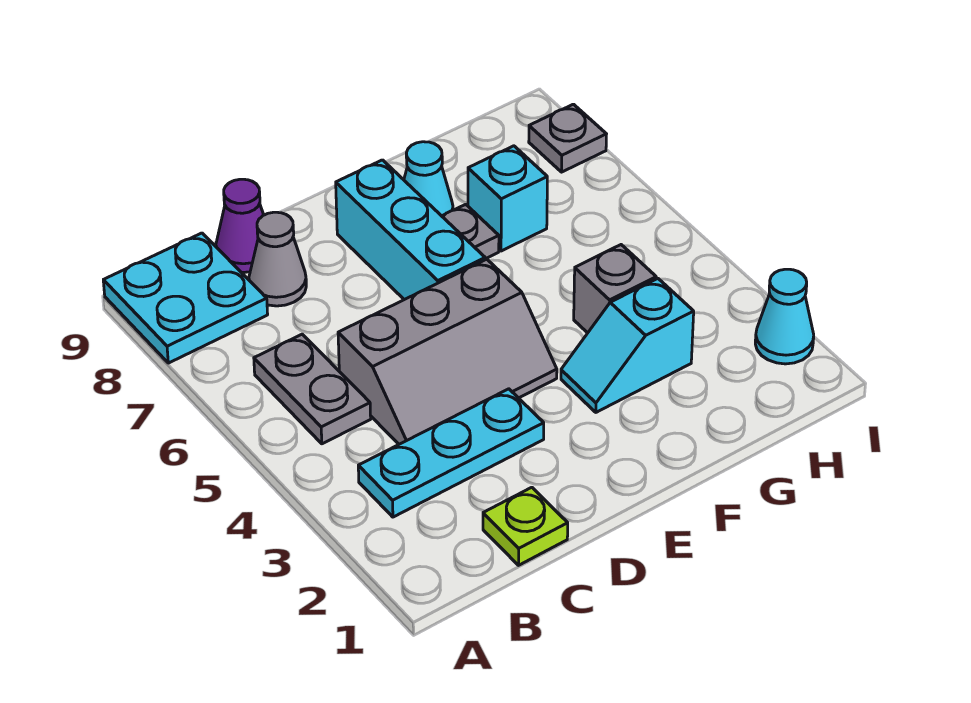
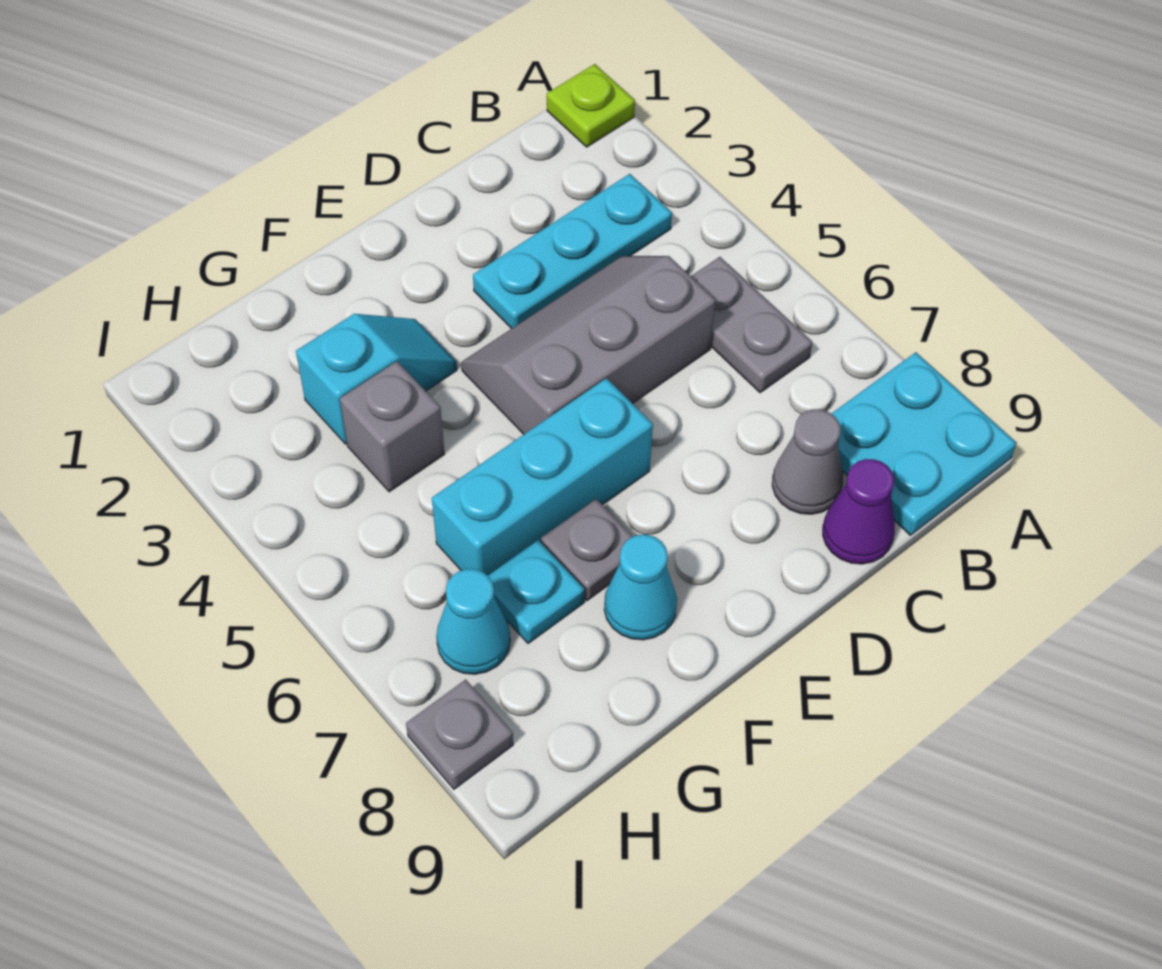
lime 1x1 plate [483,487,568,565] -> lime 1x1 plate moved to [547,64,635,147]
cyan 1x3 brick [336,160,485,300] -> cyan 1x3 brick turned to [432,378,653,575]
cyan 1x1 brick [468,146,547,251] -> cyan 1x1 plate [488,540,584,644]
cyan 1x1 cone [755,269,814,364] -> cyan 1x1 cone moved to [436,569,510,674]

